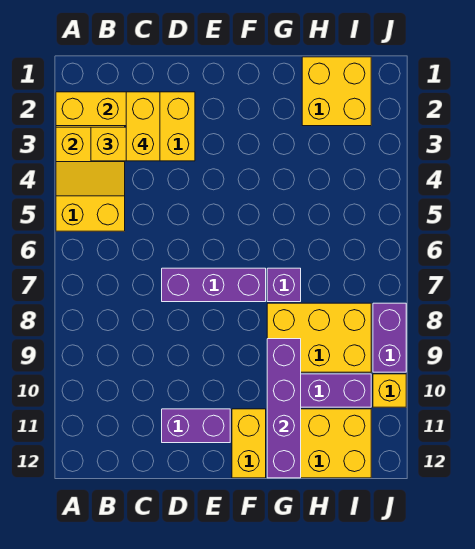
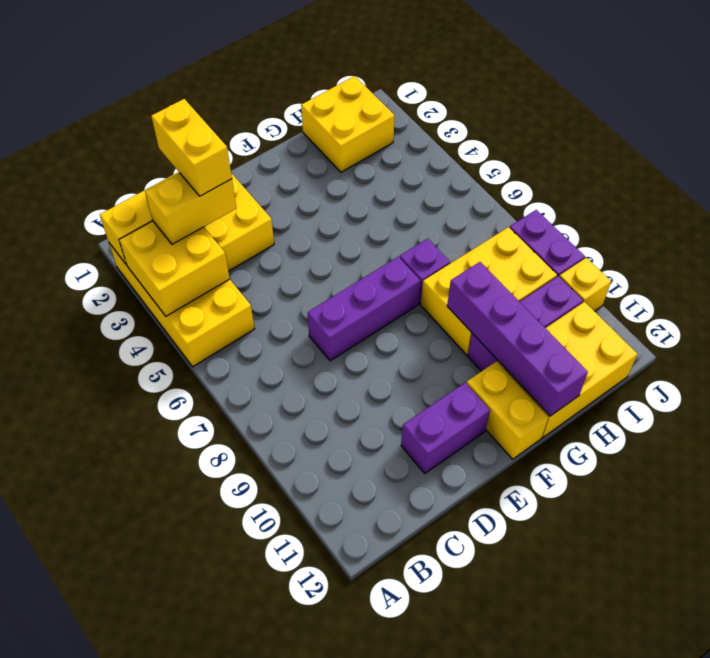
yellow 2x2 slope [56,127,125,196] -> yellow 2x2 brick [119,221,230,316]

